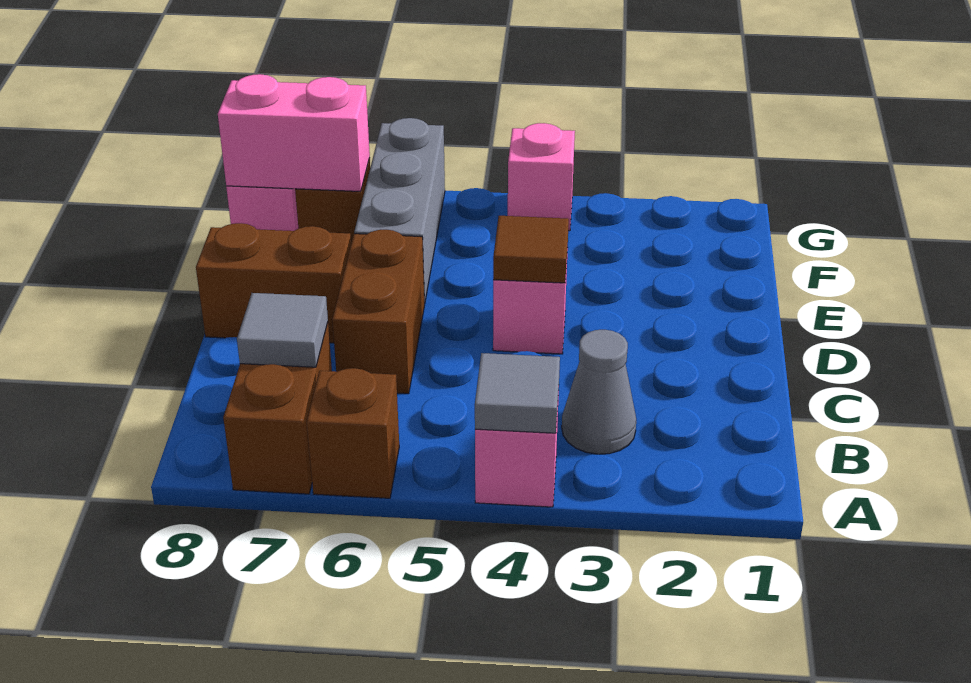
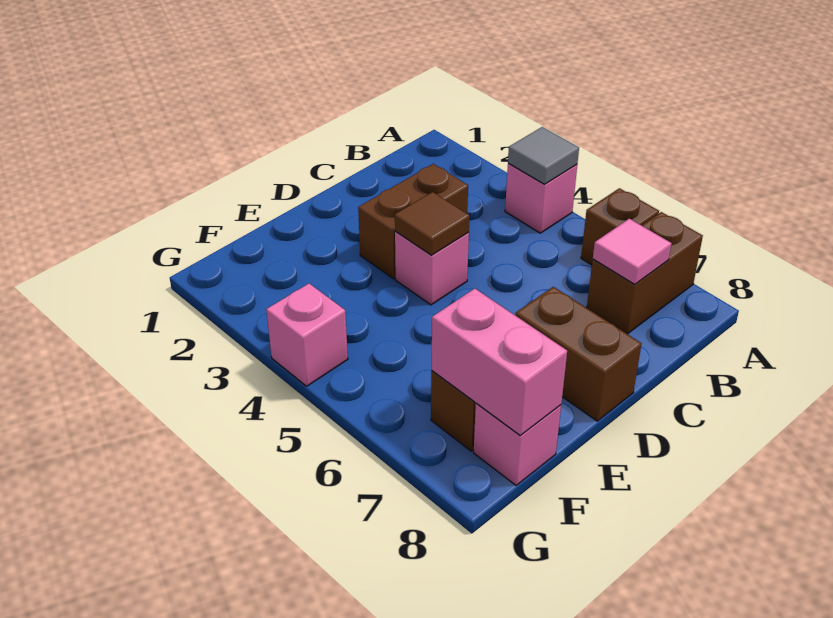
grey 1x1 cone [562,330,636,454] -> none
grey 1x1 tile [237,293,328,367] -> pink 1x1 tile [593,219,672,284]
brown 1x2 brick [332,230,425,394] -> brown 1x2 brick moved to [358,164,468,279]
grey 1x3 brick [354,118,445,304] -> none

